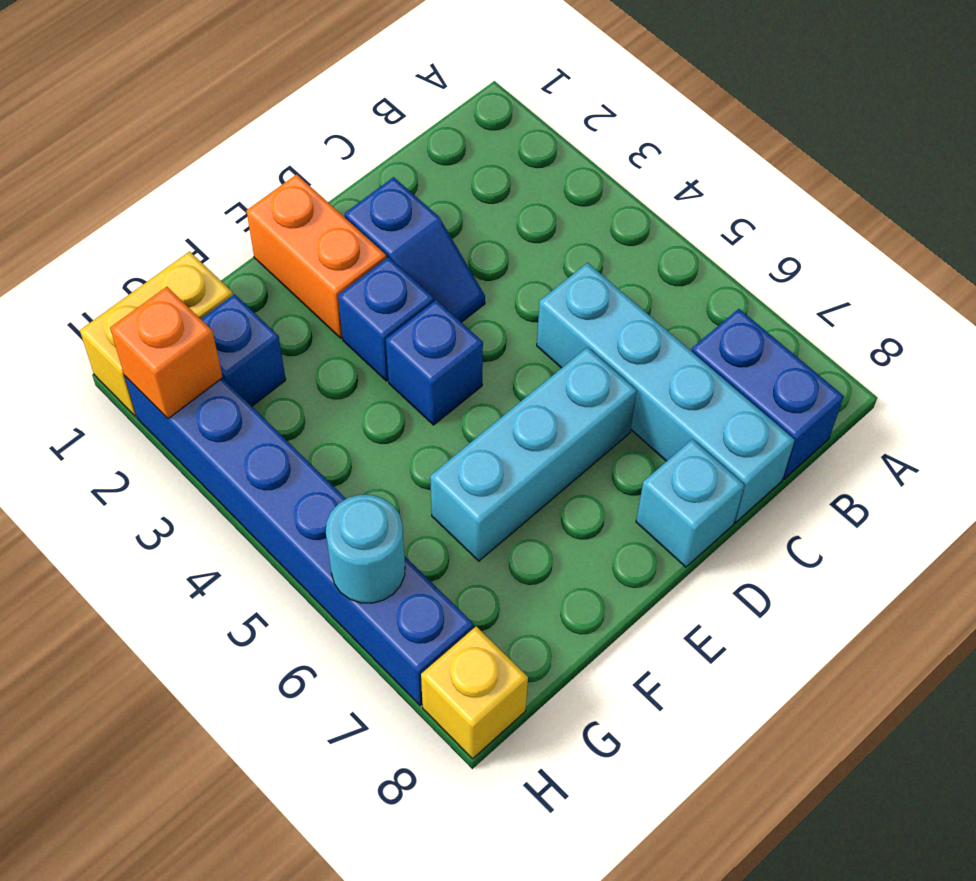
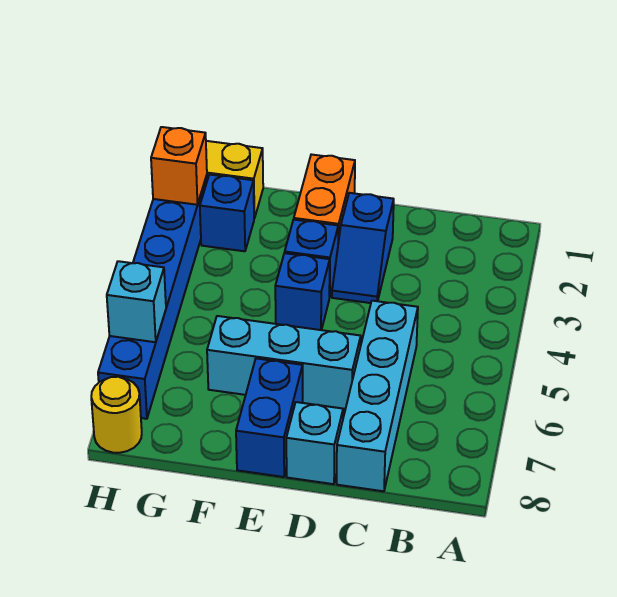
blue 1x2 brick [692,309,844,479] -> blue 1x2 brick moved to [236,358,303,477]
cyan 1x1 round brick [326,495,405,603] -> cyan 1x1 brick [107,261,166,342]
yellow 1x1 brick [421,626,528,759] -> yellow 1x1 round brick [91,377,142,453]

